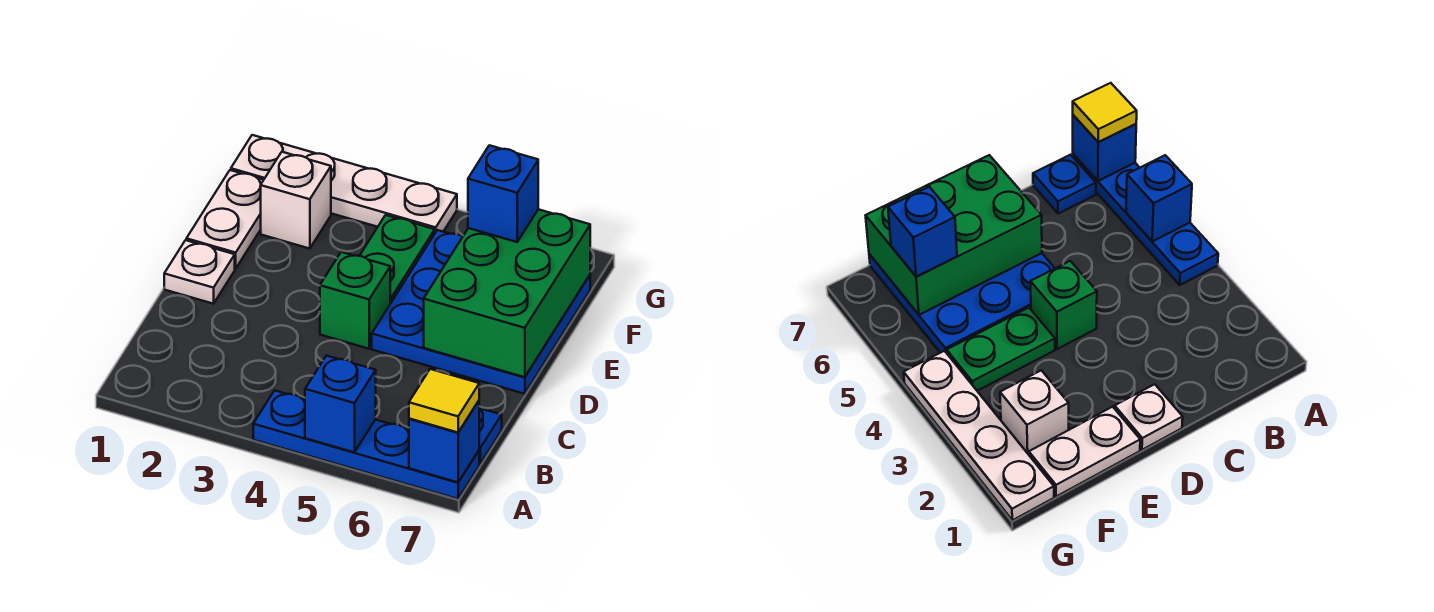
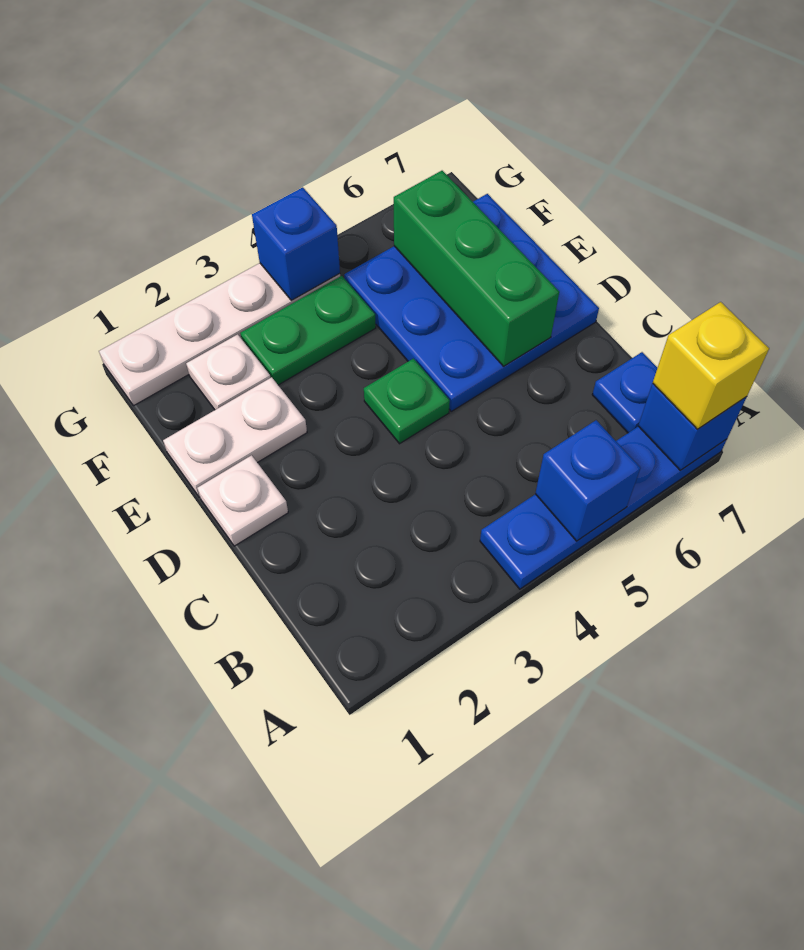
yellow 1x1 tile [409,369,479,432] -> yellow 1x1 brick [653,302,769,429]
green 1x1 brick [320,252,390,349] -> green 1x1 plate [364,359,450,444]
green 2x3 brick [424,209,590,377] -> green 1x3 brick [394,171,559,366]
white 1x2 plate [186,170,263,269] -> white 1x2 plate turned to [163,377,307,497]
green 1x2 plate [360,215,435,304] -> green 1x2 plate turned to [240,276,376,385]
white 1x1 brick [261,152,331,249] -> white 1x1 plate [186,334,271,410]
blue 1x1 brick [468,145,538,242] -> blue 1x1 brick moved to [252,187,340,300]

